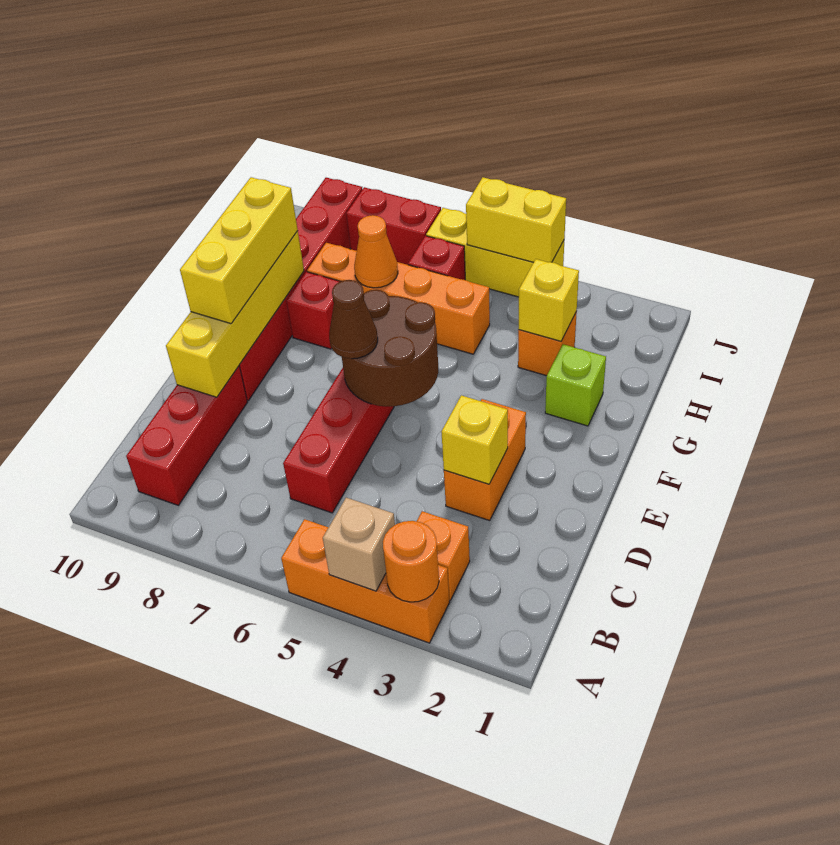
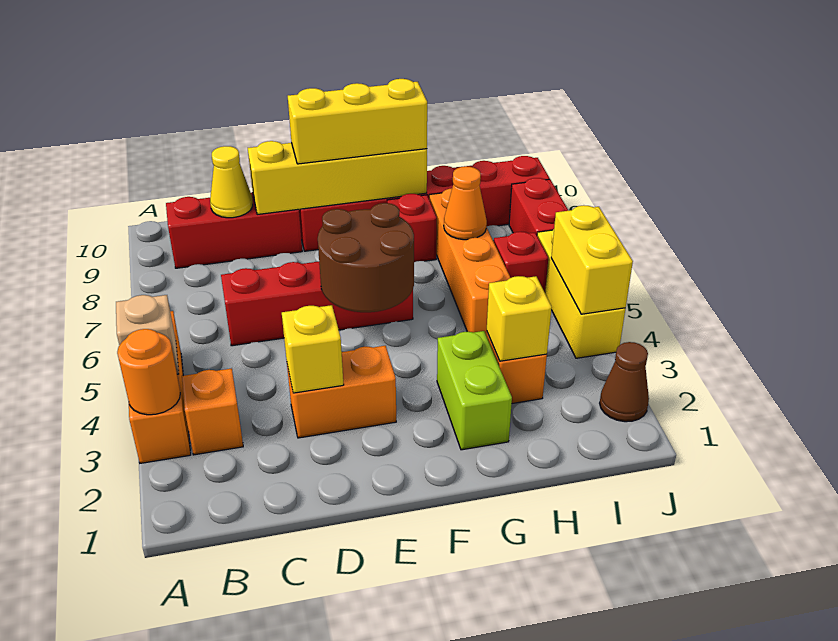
none -> yellow 1x1 cone [210,146,253,218]
brown 1x1 cone [329,280,378,359] -> brown 1x1 cone moved to [600,342,649,422]
lime 1x1 brick [545,344,606,426] -> lime 1x2 brick [437,331,512,450]

